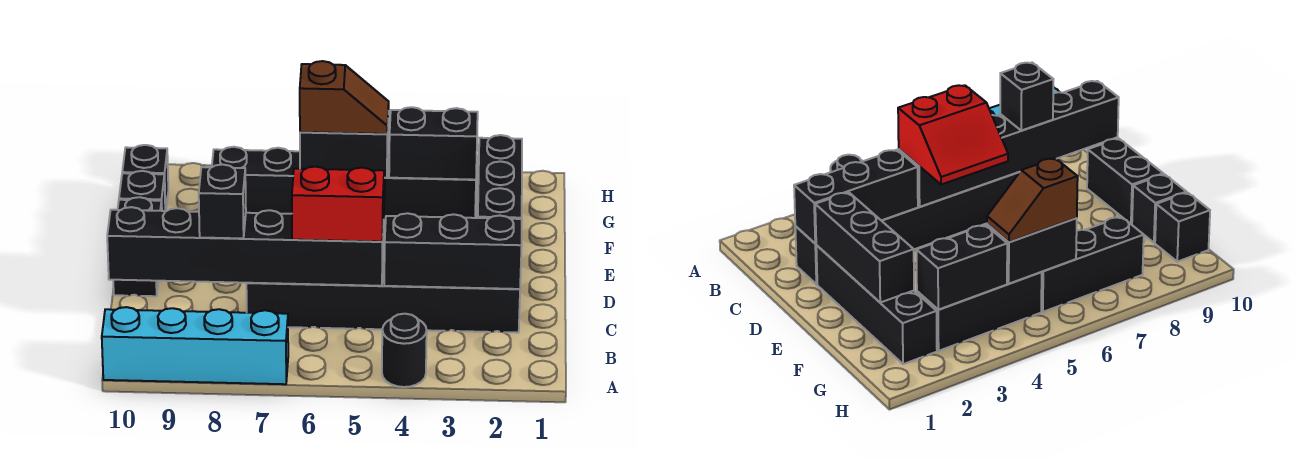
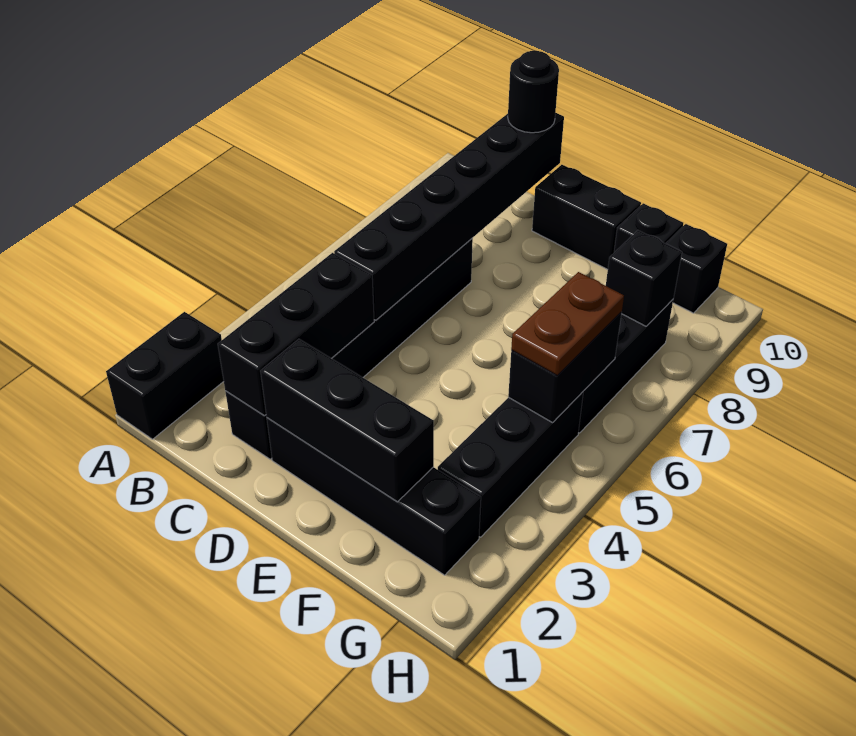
black 1x1 round brick [382,314,427,387] -> black 1x1 round brick moved to [508,51,559,133]
cyan 1x4 brick [102,307,288,384] -> none
red 2x2 slope [292,167,385,242] -> none
black 1x1 brick [199,164,246,238] -> black 1x1 brick moved to [606,230,682,326]
black 1x2 brick [389,107,478,180] -> black 1x2 brick moved to [106,312,224,439]
brown 1x2 slope [300,61,389,134] -> brown 1x2 plate [511,272,624,376]

